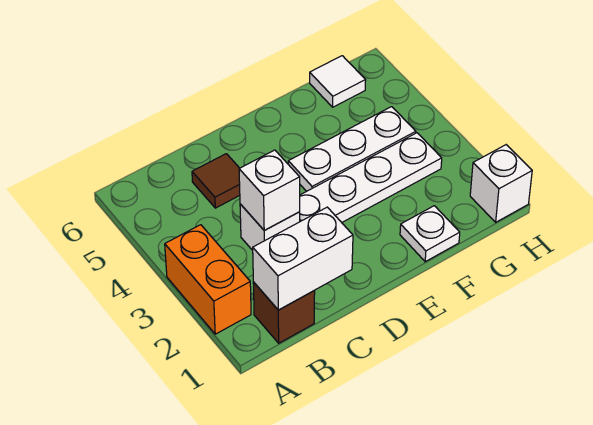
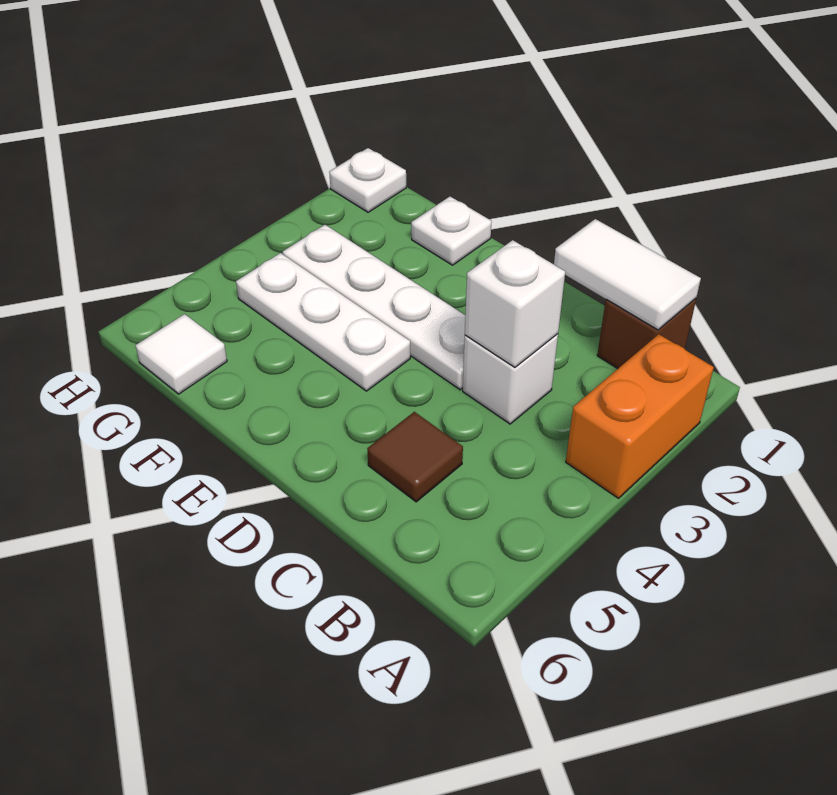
white 1x2 brick [253,207,353,310] -> white 1x2 tile [554,219,701,330]
white 1x1 brick [470,145,532,222] -> white 1x1 plate [329,148,406,212]

